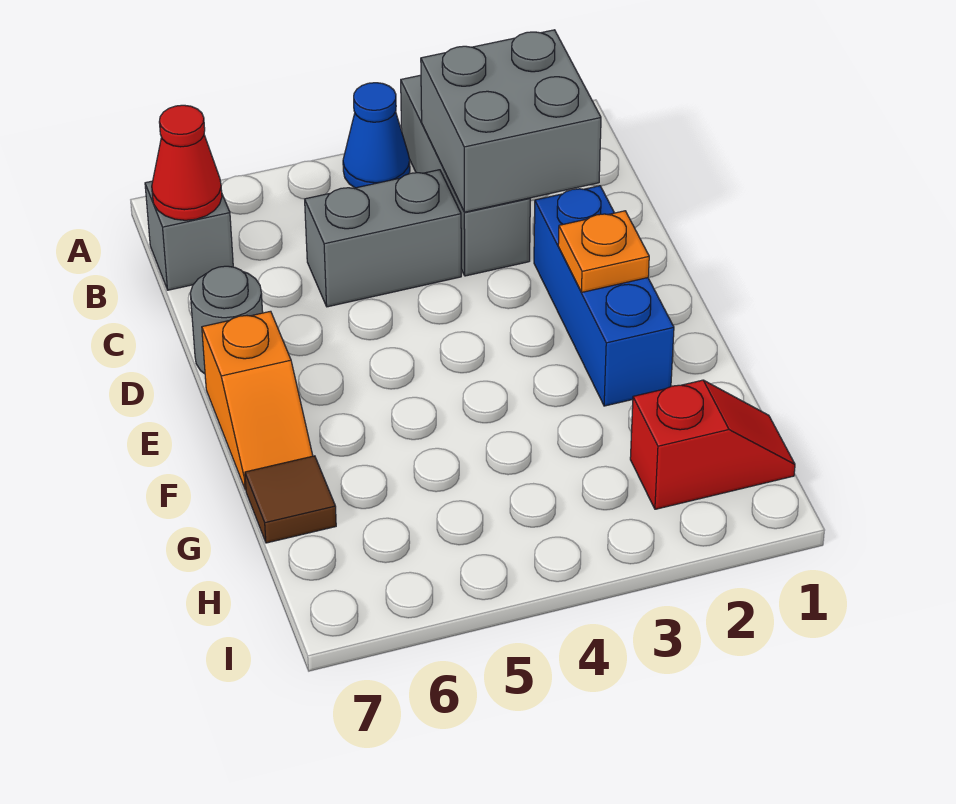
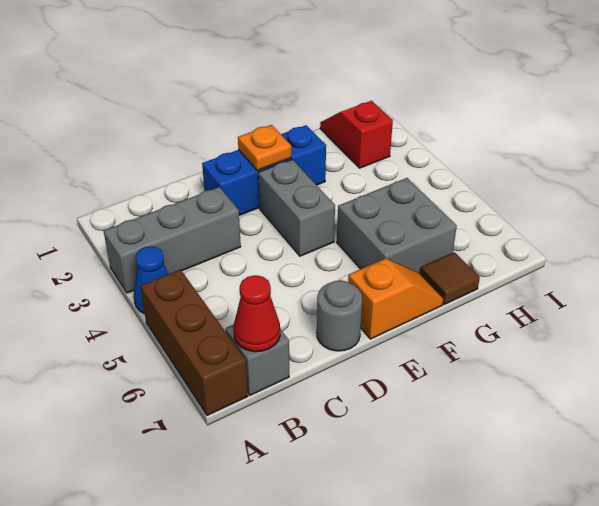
none -> brown 1x3 brick [140,270,248,415]
grey 2x2 brick [421,30,601,212] -> grey 2x2 brick moved to [337,178,457,274]
grey 1x2 brick [305,170,461,307] -> grey 1x2 brick moved to [258,160,335,256]

